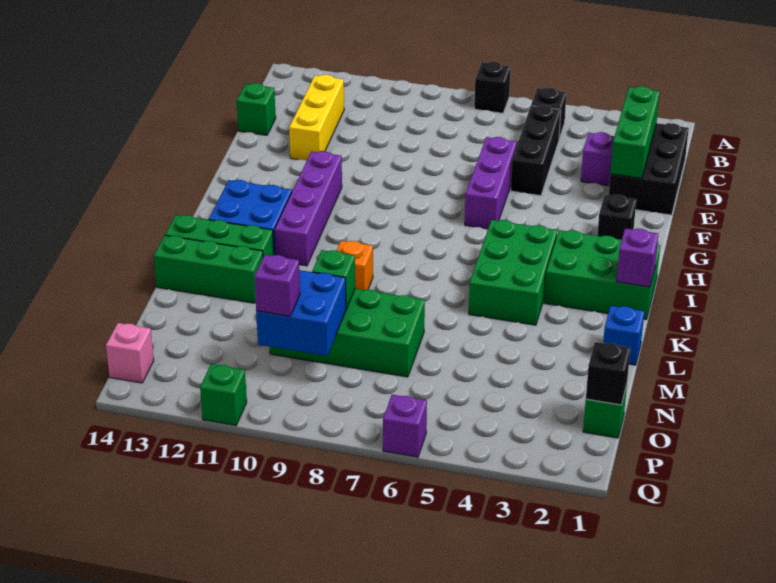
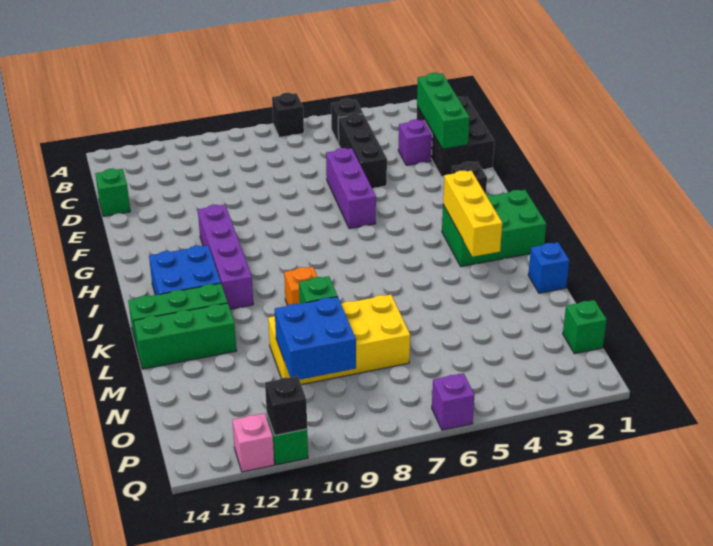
yellow 1x3 brick [289,75,344,161] -> yellow 1x3 brick moved to [443,171,502,257]
green 2x3 brick [469,220,557,325] -> none
purple 1x1 brick [616,228,658,287] -> none
green 2x4 brick [270,289,425,377] -> yellow 2x4 brick [268,295,410,385]
black 1x1 brick [586,342,630,405] -> black 1x1 brick moved to [265,376,307,436]
purple 1x1 brick [254,255,300,316] -> none
pink 1x1 brick [106,323,154,383] -> pink 1x1 brick moved to [232,413,274,472]

